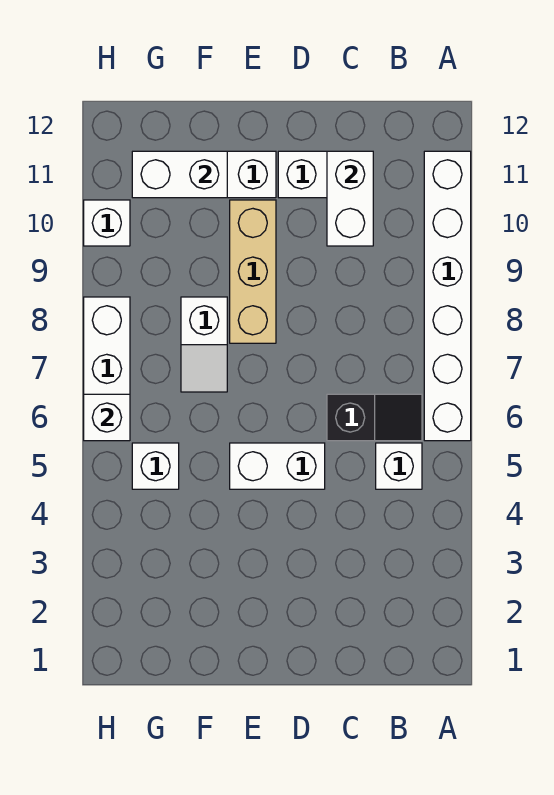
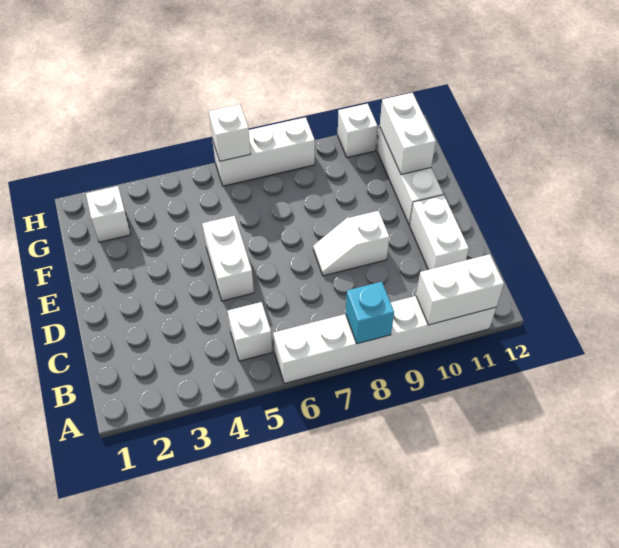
none -> cyan 1x1 brick [346,282,394,344]
black 1x2 slope [327,394,422,441] -> none
white 1x2 brick [327,151,373,246] -> white 1x2 brick moved to [416,254,504,325]
tan 1x3 brick [230,200,276,343] -> none
white 1x2 slope [181,297,227,392] -> white 1x2 slope moved to [313,211,389,276]
white 1x1 brick [132,443,179,489] -> white 1x1 brick moved to [86,186,131,242]

